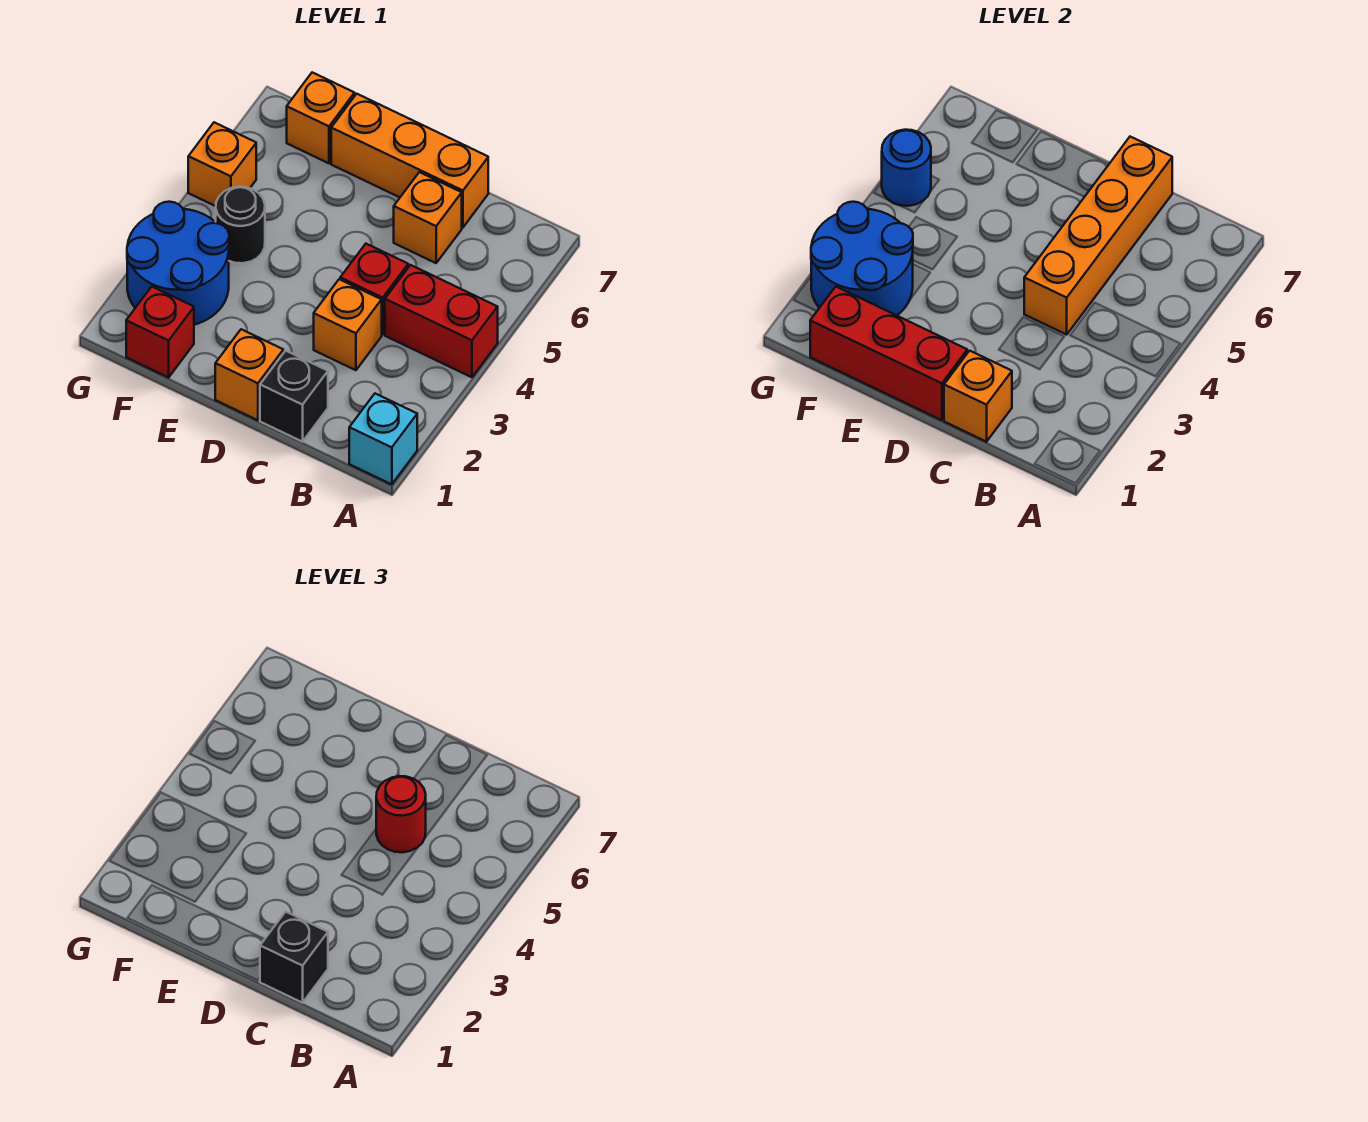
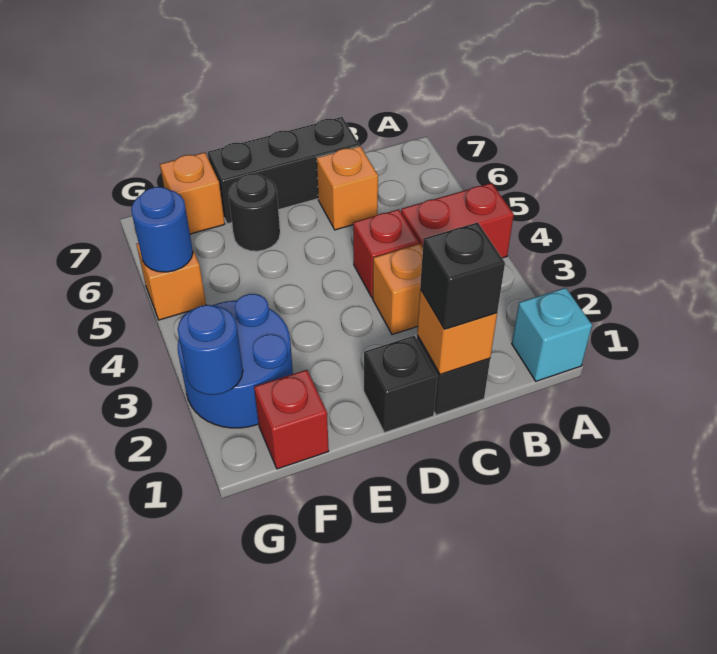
orange 1x4 brick [1024,137,1172,335] -> none
red 1x1 round brick [376,776,426,852] -> none
orange 1x3 brick [331,94,488,228] -> black 1x3 brick [208,117,359,224]
orange 1x1 brick [215,329,283,420] -> black 1x1 brick [364,336,437,433]
red 1x3 brick [810,287,967,420] -> none
blue 2x2 round brick [811,202,913,315] -> blue 1x1 round brick [178,305,243,395]
black 1x1 round brick [216,187,265,263] -> black 1x1 round brick moved to [228,174,280,251]

